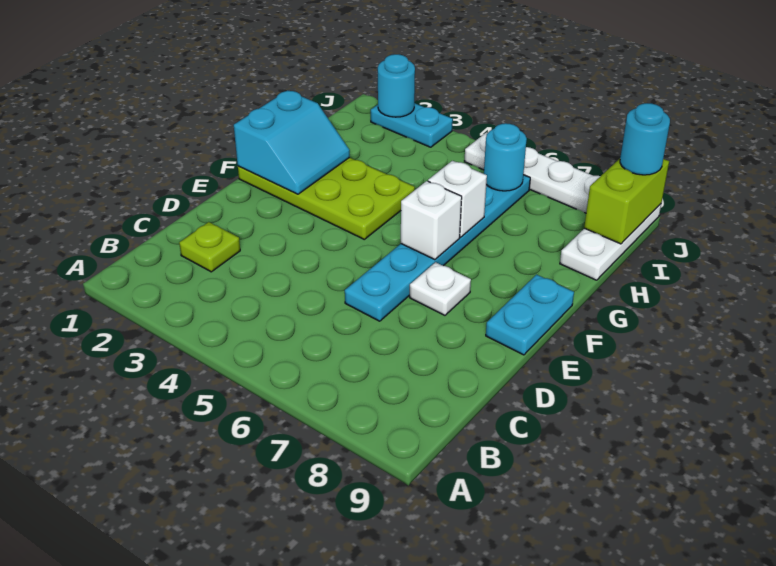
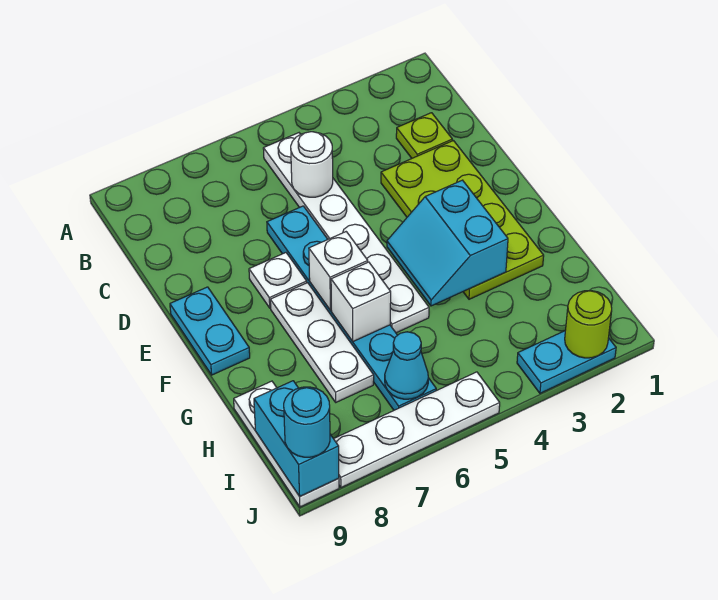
none -> white 1x6 plate [263,133,429,333]
none -> white 1x1 round brick [291,132,333,197]
lime 2x4 plate [238,158,415,239] -> lime 2x4 plate turned to [381,141,544,299]
cyan 2x2 slope [234,90,350,194] -> cyan 2x2 slope moved to [387,180,508,306]
none -> white 1x3 plate [270,283,374,402]
cyan 1x1 round brick [484,123,527,191] -> cyan 1x1 cone [385,332,428,399]
lime 1x2 brick [584,159,669,244] -> cyan 1x2 brick [254,381,339,496]
cyan 1x1 round brick [378,54,415,117] -> lime 1x1 round brick [565,291,612,358]

